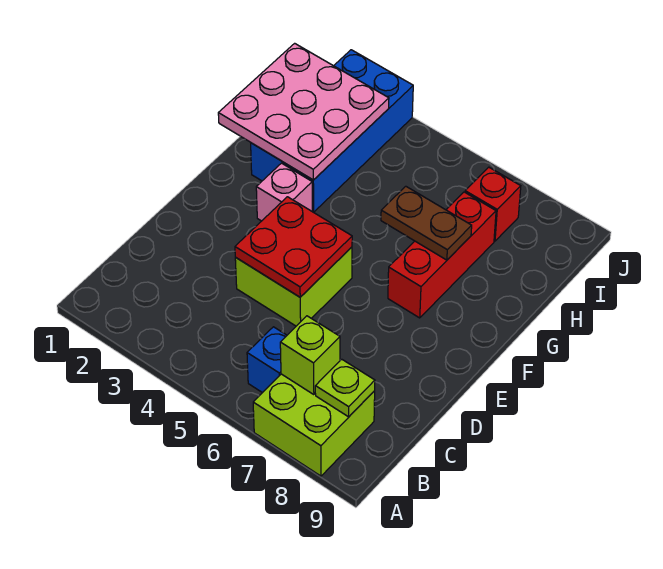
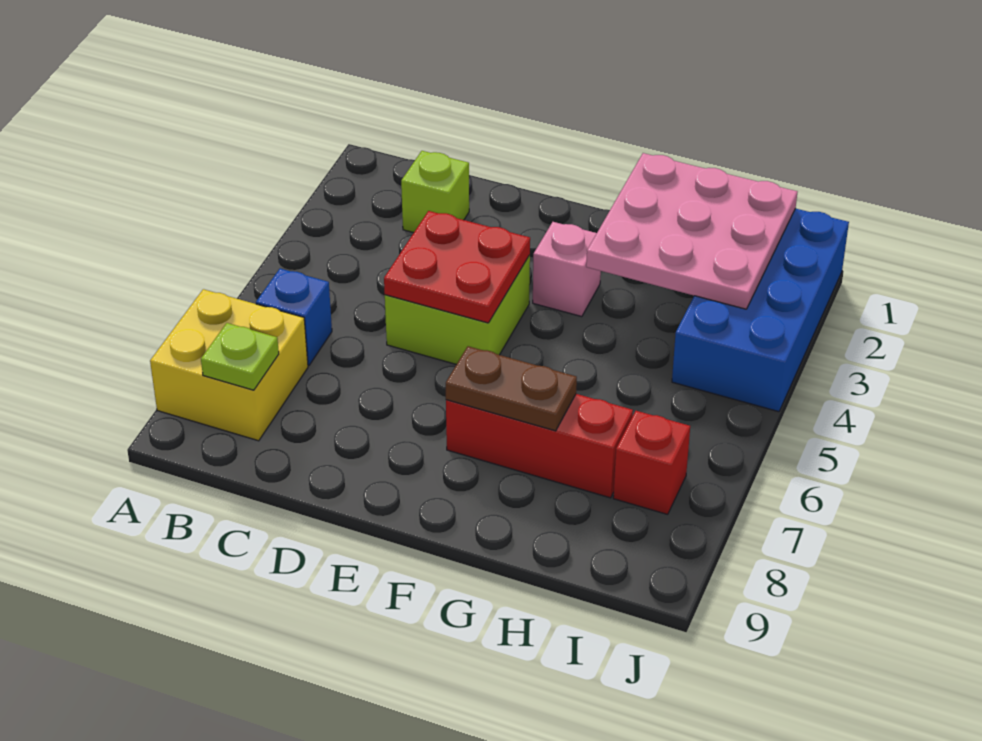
lime 2x2 brick [253,374,375,476] -> yellow 2x2 brick [150,289,308,441]
lime 1x1 brick [280,316,340,395] -> lime 1x1 brick moved to [401,151,469,233]
blue 2x4 brick [251,50,413,212] -> blue 2x4 brick turned to [672,209,849,412]
brown 1x2 plate [381,186,472,260] -> brown 1x2 plate turned to [446,346,577,431]

